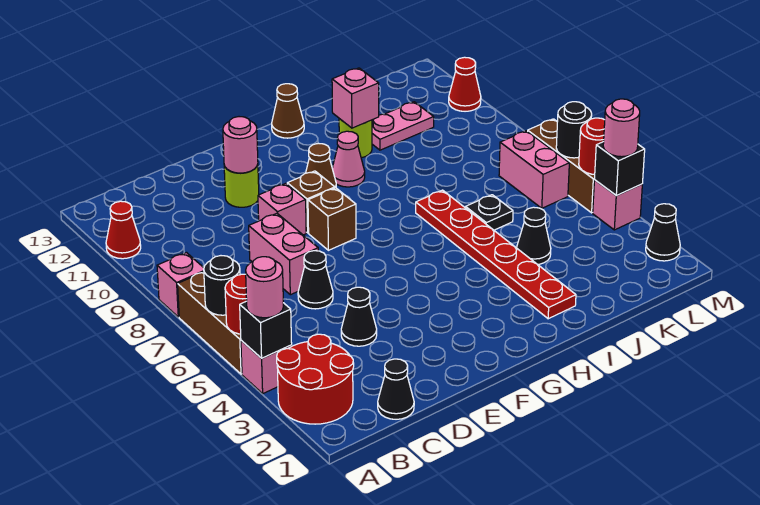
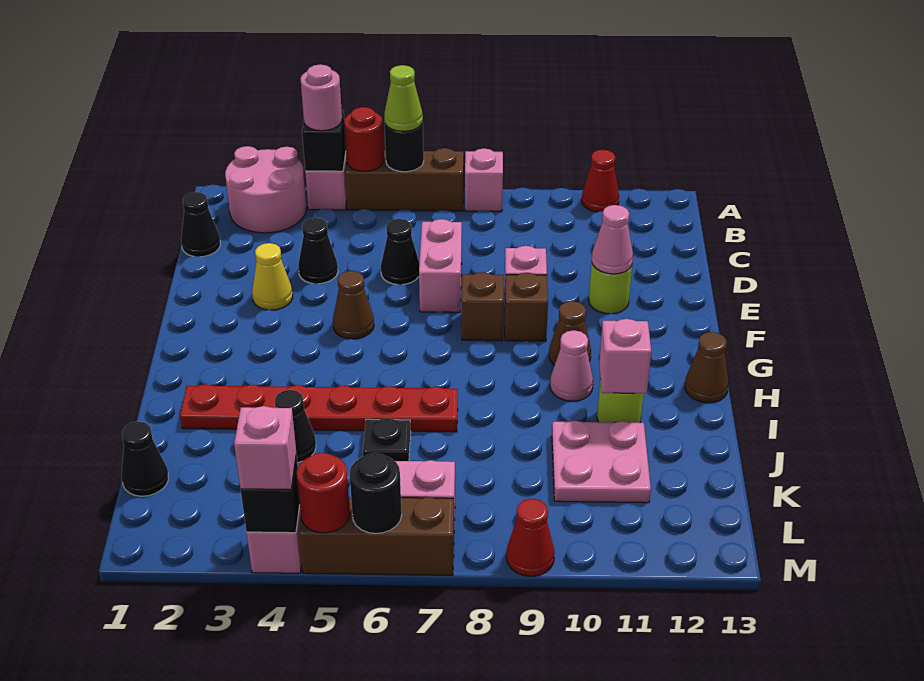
red 2x2 round brick [277,334,354,424] -> pink 2x2 round brick [225,146,307,233]
none -> lime 1x1 cone [384,65,423,131]
pink 1x2 brick [249,213,318,295] -> pink 1x2 brick turned to [419,219,462,312]
none -> yellow 1x1 cone [252,243,293,310]
pink 1x1 round brick [223,117,258,173] -> pink 1x1 cone [592,205,633,274]
none -> brown 1x1 cone [333,271,374,339]
pink 1x2 plate [372,102,434,150] -> pink 2x2 plate [552,421,651,503]
black 1x1 cone [646,204,680,261] -> black 1x1 cone moved to [121,422,168,496]
pink 1x1 round brick [603,99,640,157] -> pink 1x1 brick [234,406,296,489]
red 1x1 cone [449,57,481,111] -> red 1x1 cone moved to [506,499,555,576]

